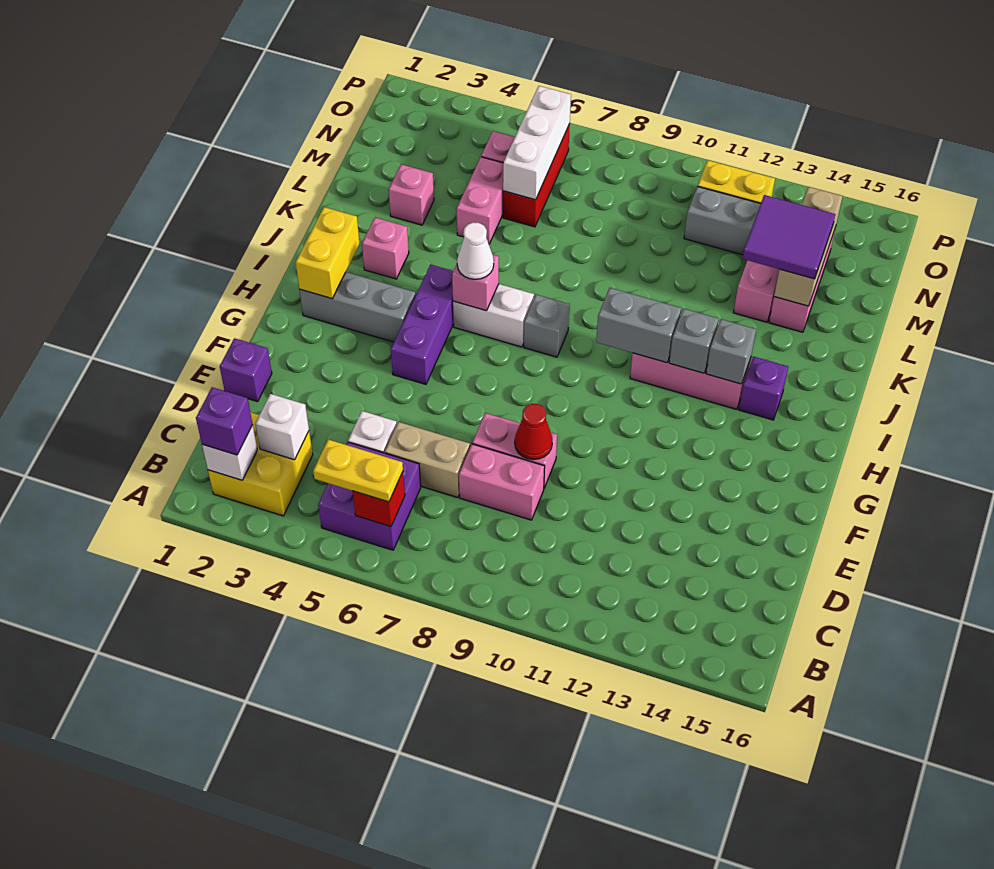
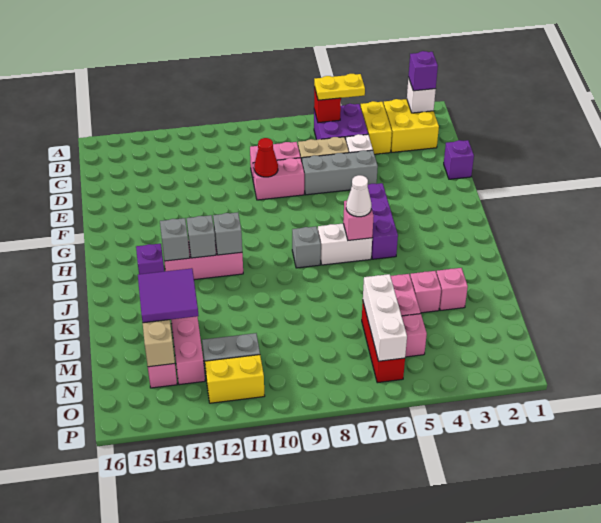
white 1x1 brick [255,394,309,460] -> none
grey 1x3 brick [299,272,416,342] -> grey 1x3 brick moved to [302,150,378,195]
yellow 1x2 brick [296,207,360,299] -> yellow 1x2 brick moved to [360,101,392,154]
grey 1x2 brick [596,288,681,363] -> grey 1x1 brick [213,212,242,255]
pink 1x1 brick [362,217,409,279] -> pink 1x1 brick moved to [410,271,441,313]

